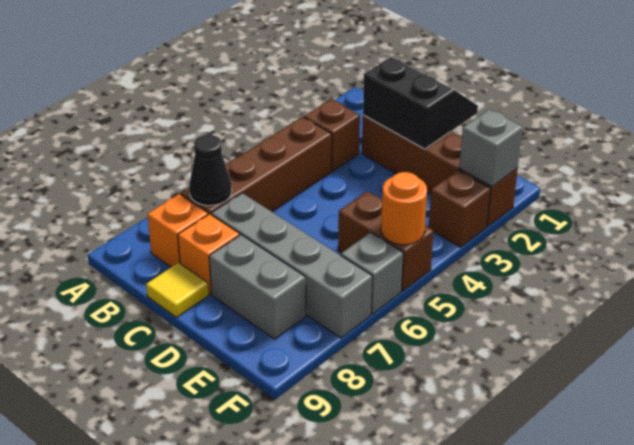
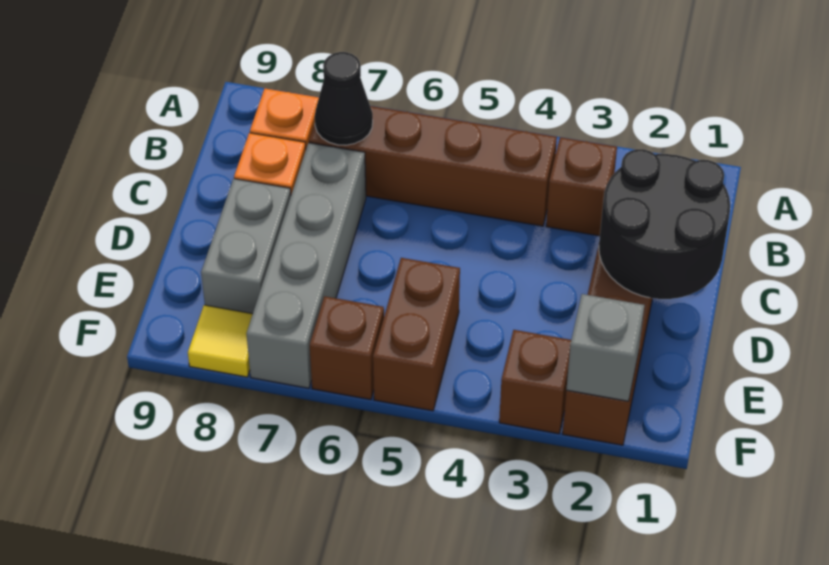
black 2x2 slope [363,57,478,149] -> black 2x2 round brick [599,149,730,299]
yellow 1x1 tile [146,263,209,317] -> yellow 1x1 tile moved to [188,305,253,377]
orange 1x1 round brick [381,172,427,245] -> none
grey 1x1 brick [341,233,403,314] -> brown 1x1 brick [310,296,384,400]

